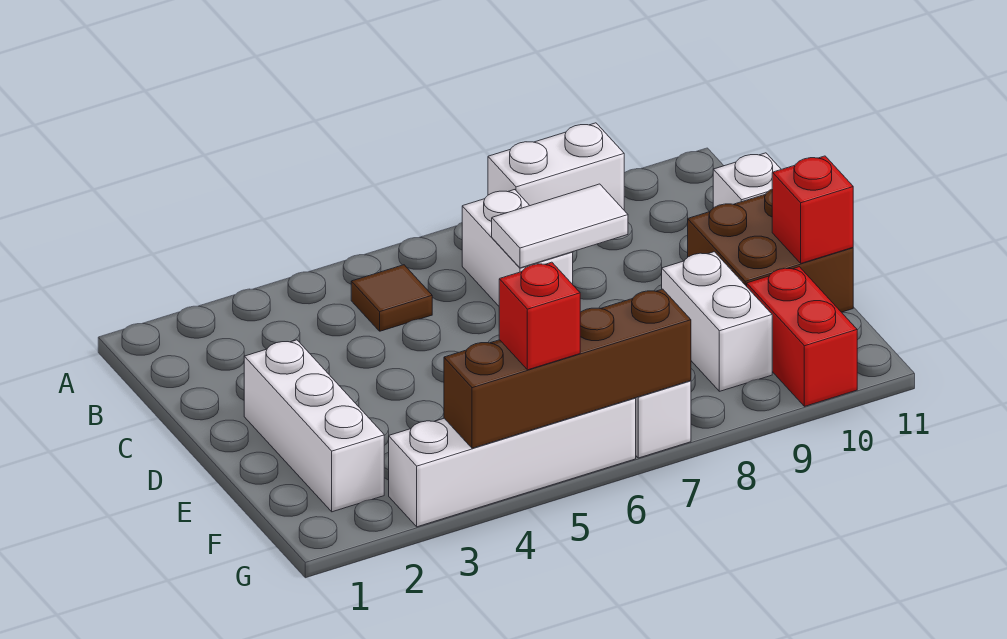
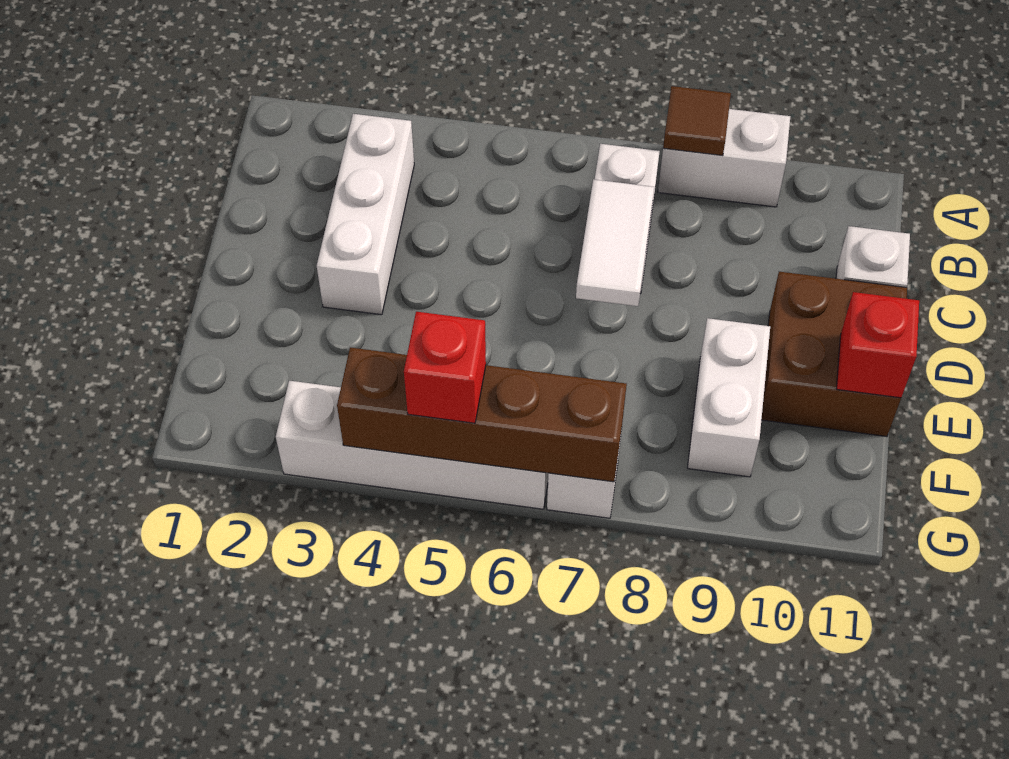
brown 1x1 tile [351,265,432,331] -> brown 1x1 tile moved to [663,86,731,156]
white 1x2 tile [492,184,628,268] -> white 1x2 tile turned to [576,179,654,306]
white 1x3 brick [244,340,384,512] -> white 1x3 brick moved to [317,114,414,315]
red 1x2 brick [747,267,857,406] -> none

